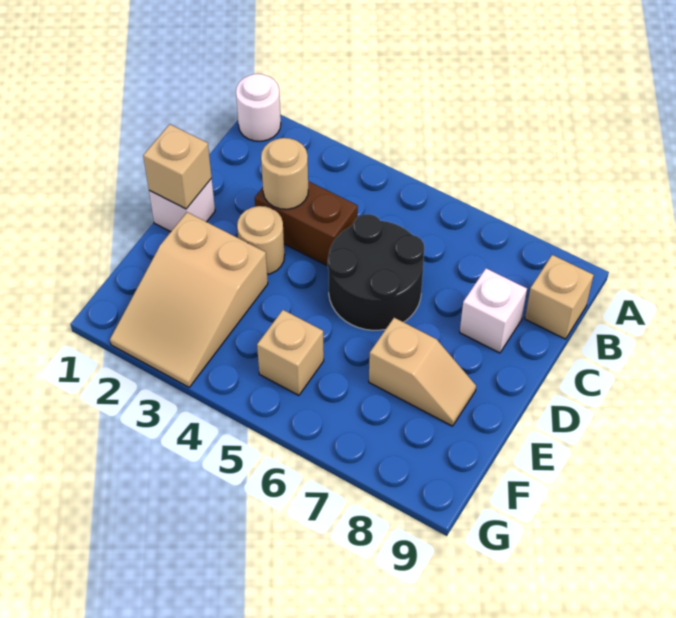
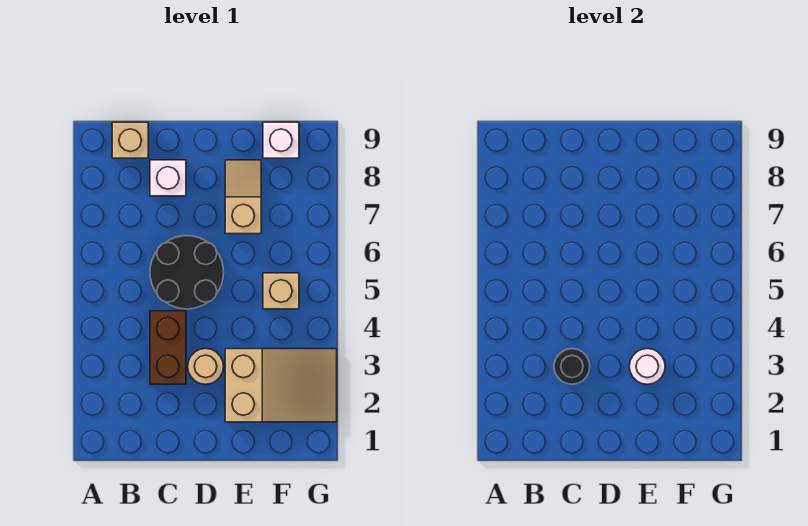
white 1x1 round brick [236,74,281,141] -> white 1x1 round brick moved to [629,349,665,384]
tan 1x1 round brick [261,138,308,209] -> black 1x1 round brick [554,349,590,384]
white 1x1 brick [149,179,215,232] -> white 1x1 brick moved to [263,122,299,158]
tan 1x1 brick [143,124,212,209] -> none

